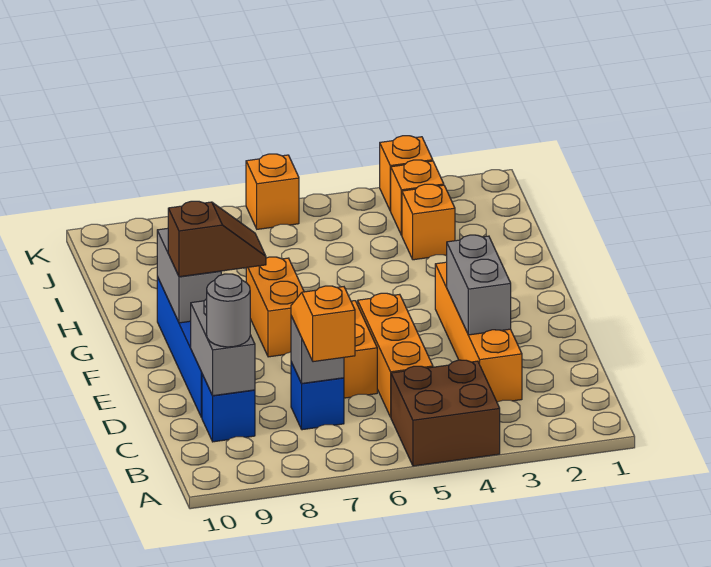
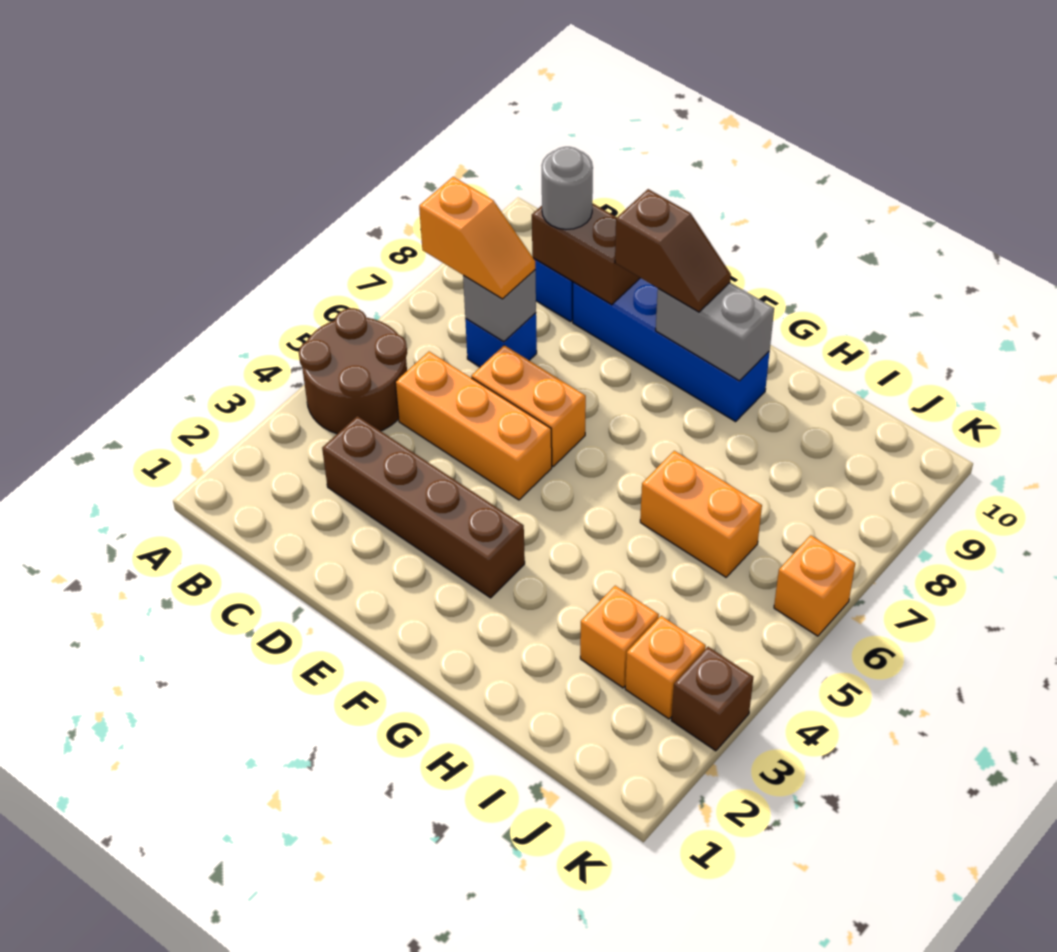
brown 2x2 brick [391,360,500,466] -> brown 2x2 round brick [299,308,407,434]
orange 1x4 brick [435,262,522,402] -> brown 1x4 brick [322,416,525,598]
grey 1x2 brick [191,299,255,396] -> brown 1x2 brick [532,203,640,305]
grey 1x2 brick [446,235,511,335] -> none
orange 1x2 brick [246,257,304,357] -> orange 1x2 brick moved to [640,451,762,577]
brown 1x2 slope [168,201,266,277] -> brown 1x2 slope turned to [615,189,731,312]
orange 1x1 brick [380,136,433,211] -> brown 1x1 brick [671,647,753,751]

